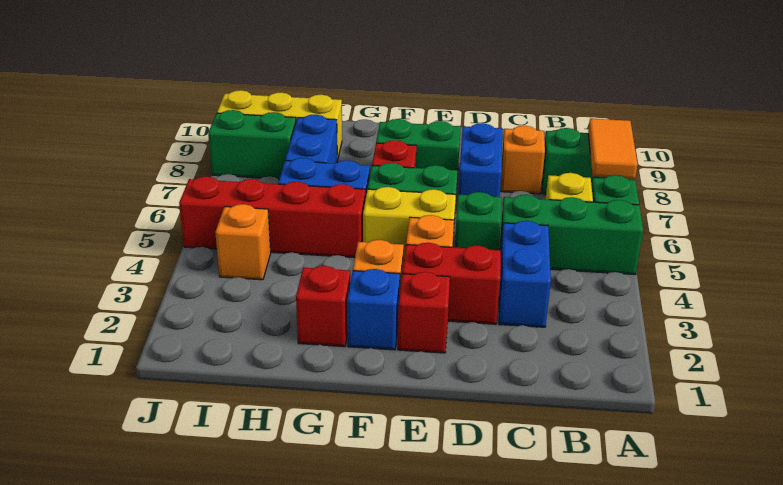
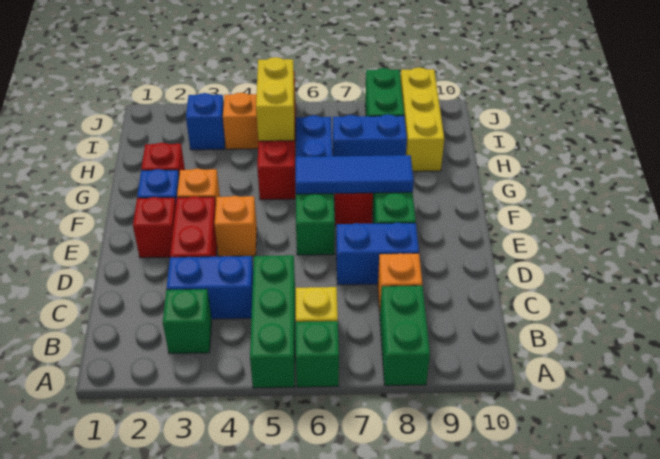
orange 1x2 tile [588,119,638,179] -> none
green 1x1 brick [455,192,501,250] -> green 1x1 brick moved to [163,289,212,353]
yellow 1x2 brick [363,187,456,260] -> yellow 1x2 brick moved to [256,57,294,141]
none -> blue 1x3 tile [296,155,414,194]
none -> blue 1x1 brick [186,93,225,150]

